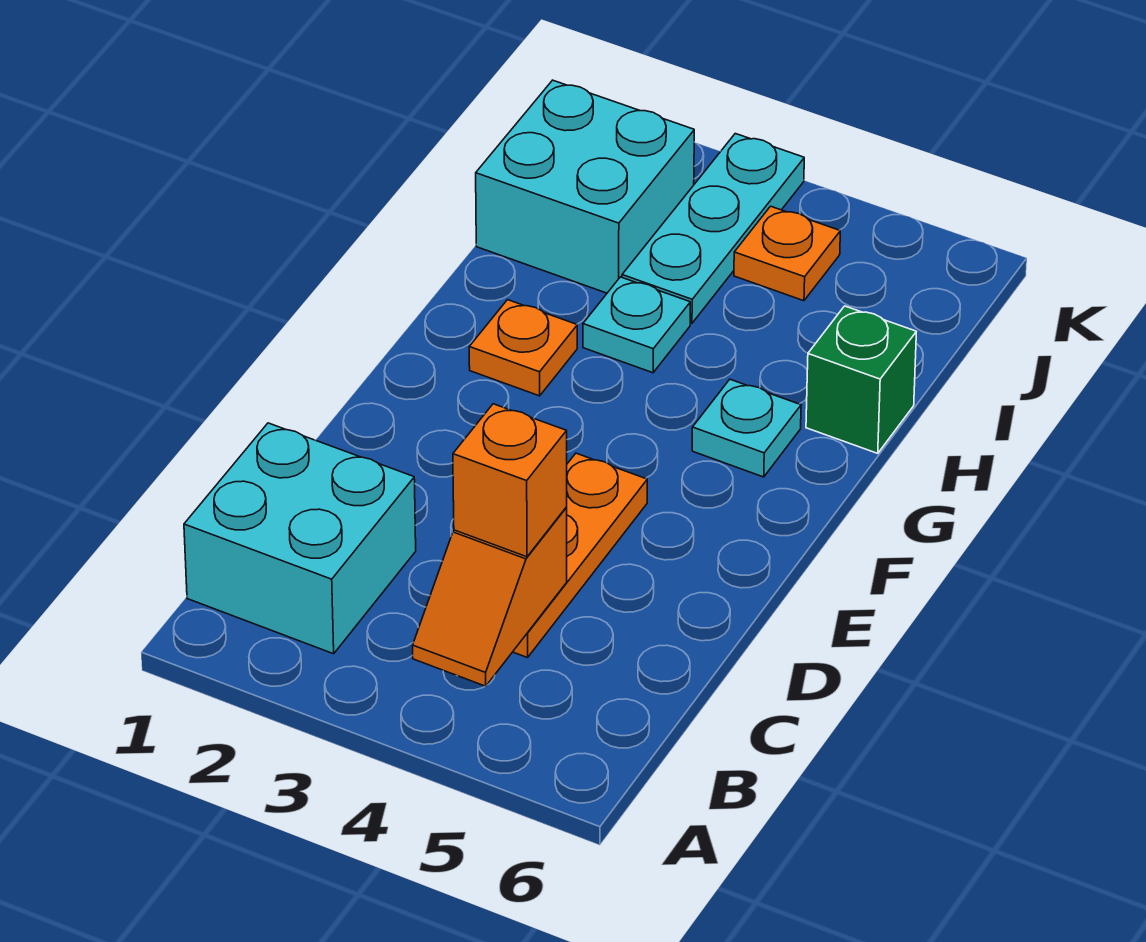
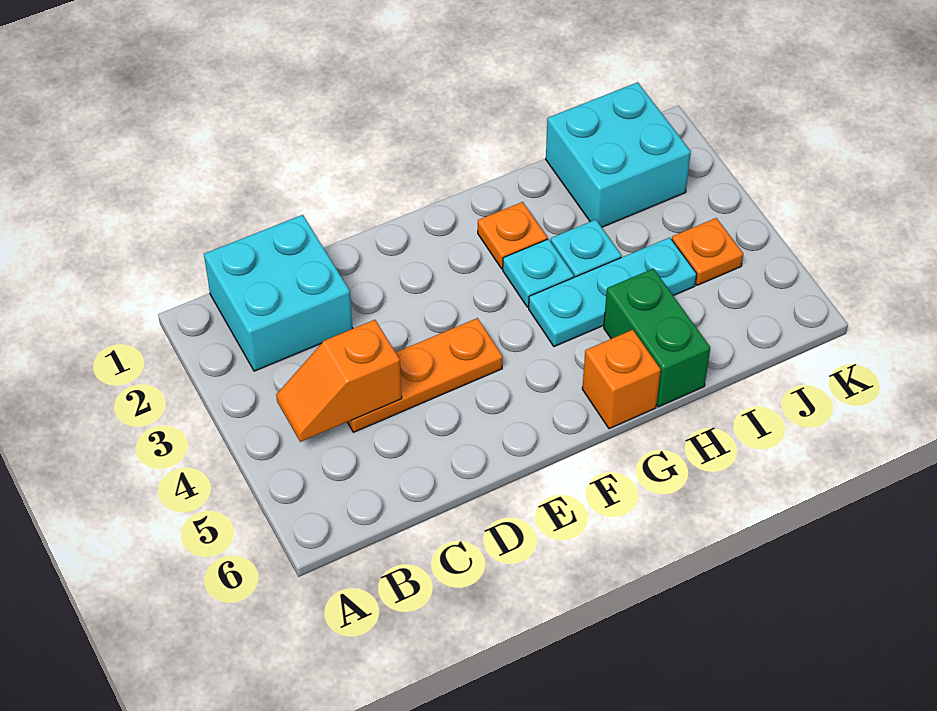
orange 1x1 brick [453,404,567,557] -> orange 1x1 brick moved to [582,330,661,429]
cyan 1x1 plate [692,379,801,477] -> cyan 1x1 plate moved to [503,239,574,307]
green 1x1 brick [806,306,916,453] -> green 1x2 brick [604,269,710,407]
cyan 1x3 plate [622,134,804,323] -> cyan 1x3 plate moved to [529,237,696,347]

